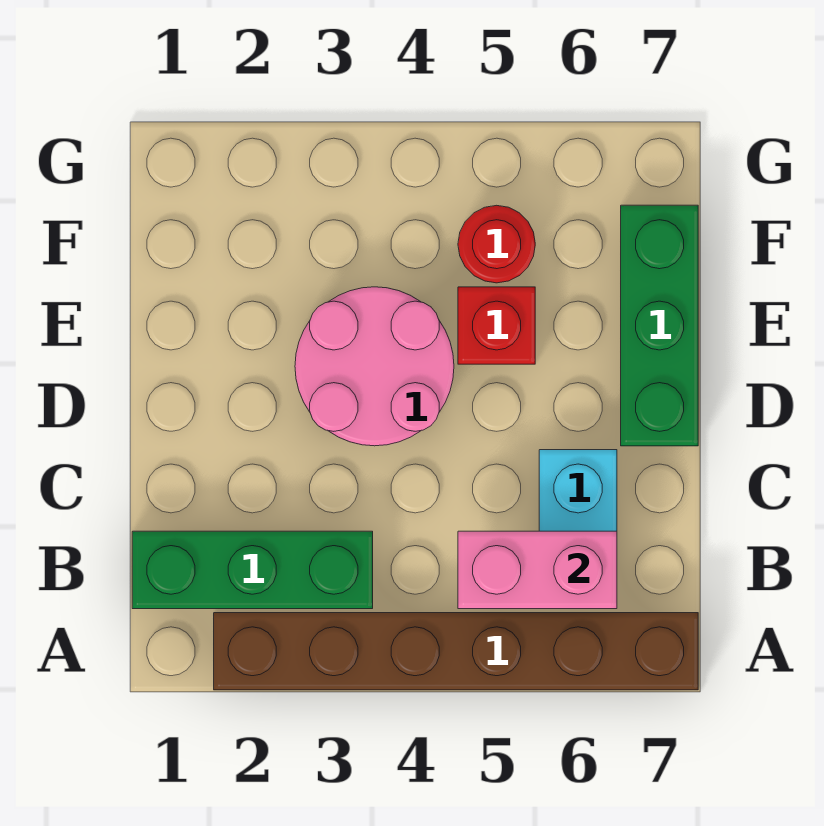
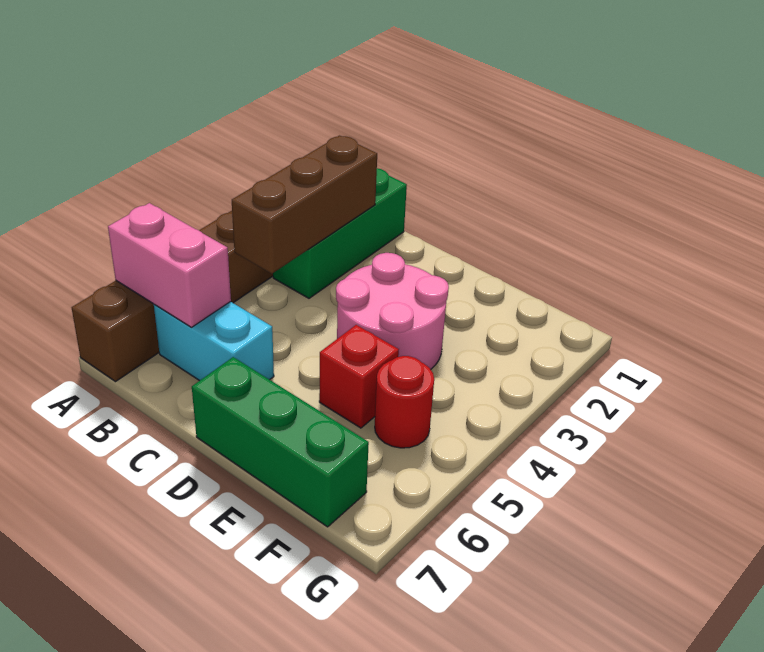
none -> brown 1x3 brick [232,135,377,274]
pink 1x2 brick [458,531,617,609] -> pink 1x2 brick turned to [108,203,231,327]

